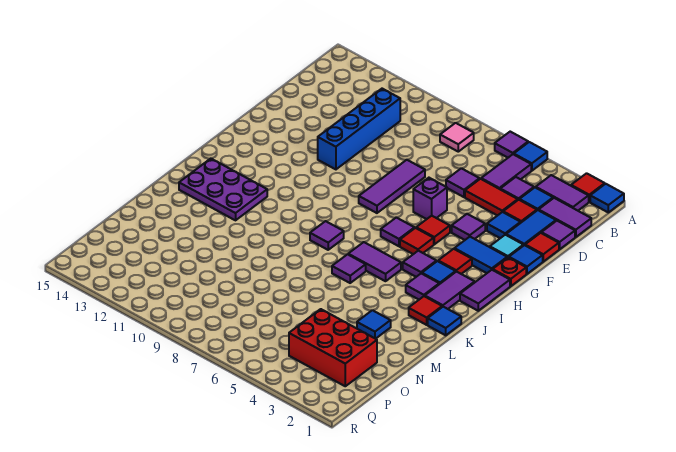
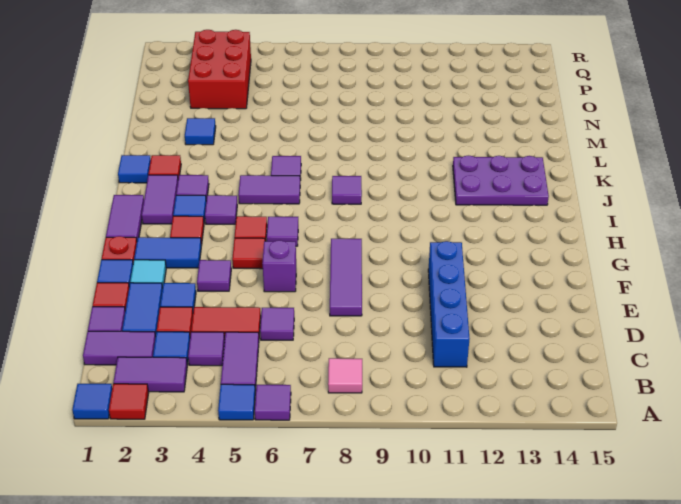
red 2x3 brick [289,309,377,386] -> red 2x3 brick turned to [188,30,251,109]

